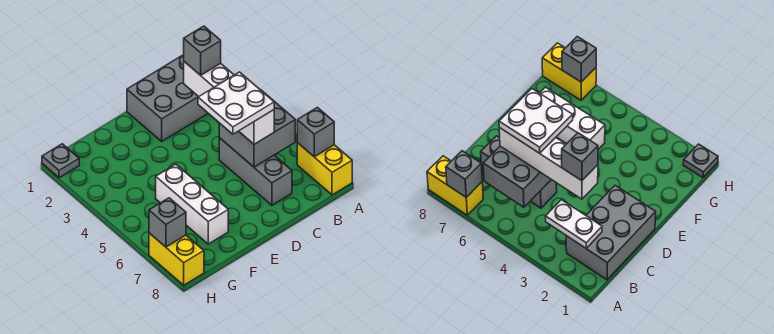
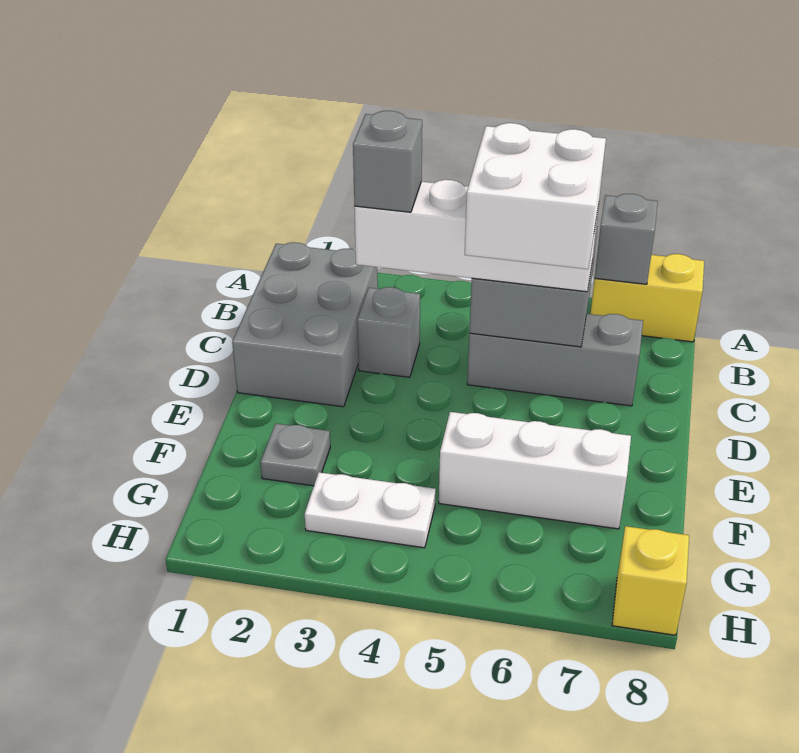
white 1x2 plate [546,200,602,248] -> white 1x2 plate moved to [305,472,436,548]
white 2x2 plate [198,72,274,134] -> white 2x2 brick [465,123,606,269]
grey 1x1 plate [42,144,79,178] -> grey 1x1 plate moved to [260,424,330,486]
yellow 1x2 brick [149,233,204,285] -> yellow 1x1 brick [612,526,689,635]
grey 1x1 brick [149,198,186,247] -> grey 1x1 brick moved to [357,287,420,377]

